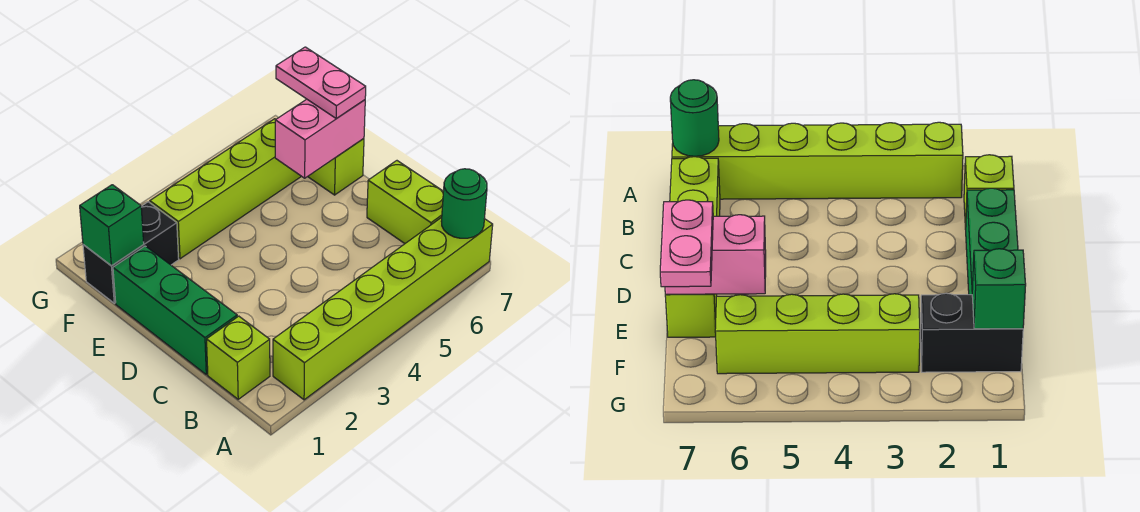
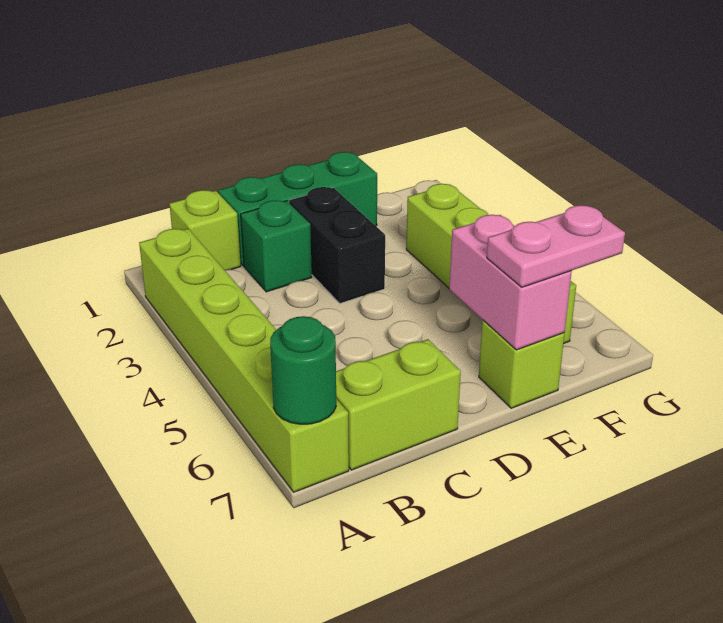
black 1x2 brick [83,202,179,303] -> black 1x2 brick moved to [289,187,385,303]
green 1x1 brick [80,185,144,266] -> green 1x1 brick moved to [241,200,312,292]

